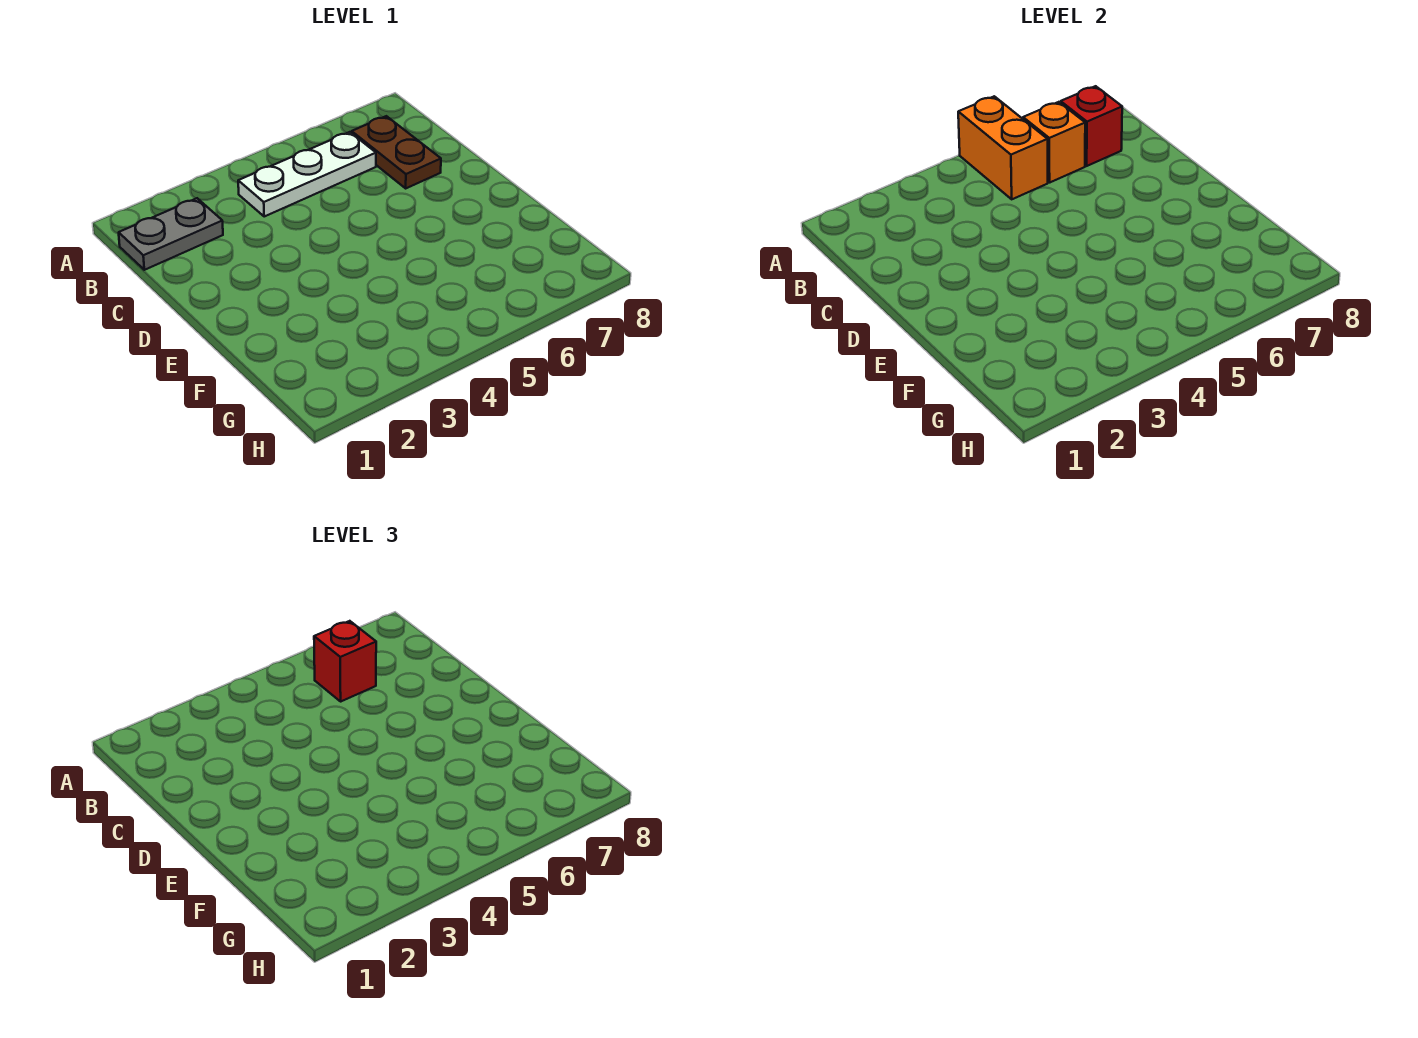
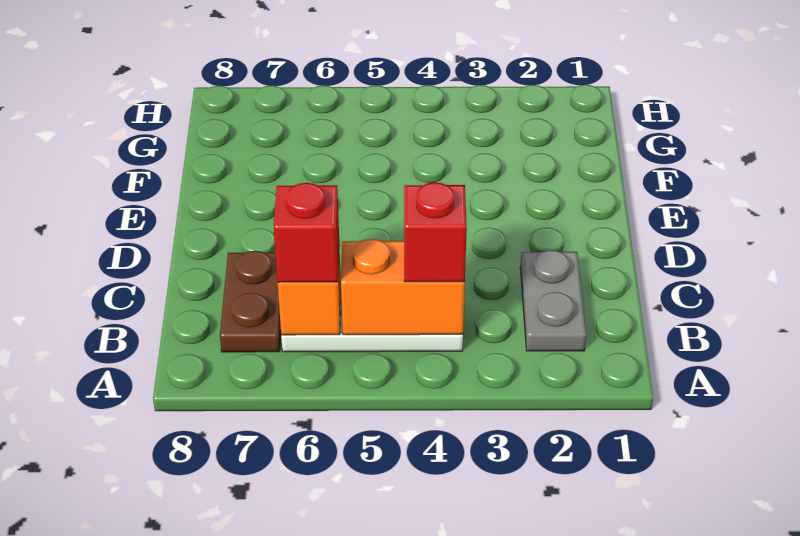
orange 1x2 brick [958,96,1048,199] -> orange 1x2 brick turned to [341,239,465,335]
grey 1x2 plate [119,198,223,270] -> grey 1x2 plate turned to [520,250,586,351]
red 1x1 brick [1061,86,1122,166] -> red 1x1 brick moved to [404,182,467,282]

